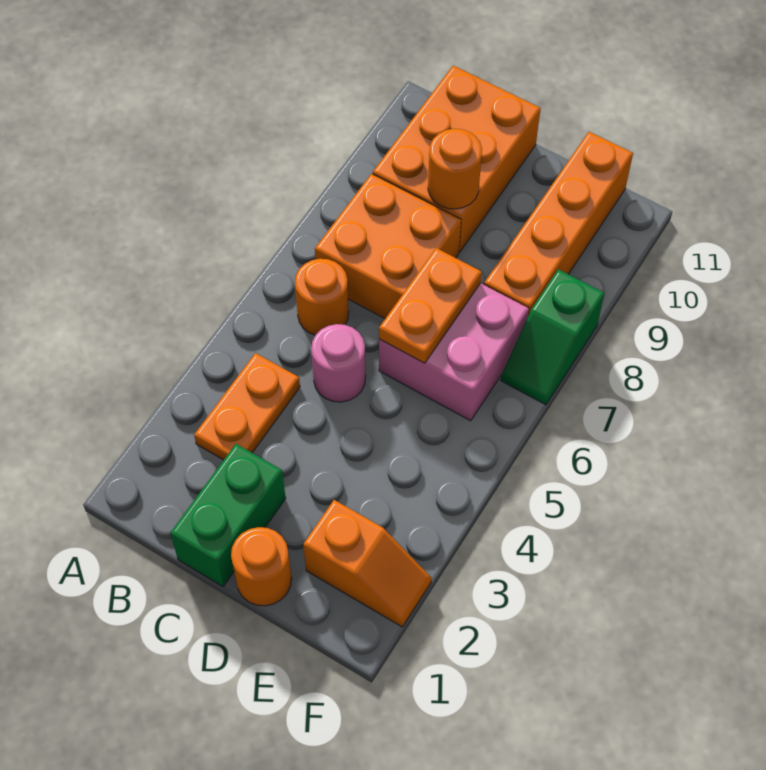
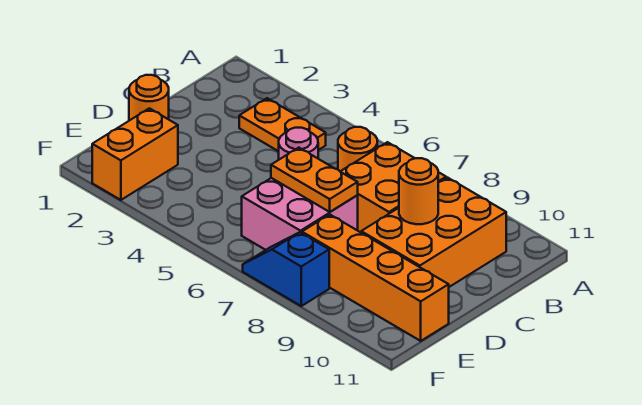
orange 2x3 brick [373,66,541,252] -> orange 2x3 brick turned to [361,178,506,287]
green 1x2 brick [170,444,286,586] -> none
orange 1x2 slope [303,500,432,627] -> orange 1x2 brick [92,108,178,200]
green 1x2 slope [501,269,604,405] -> blue 1x2 slope [243,232,329,306]

